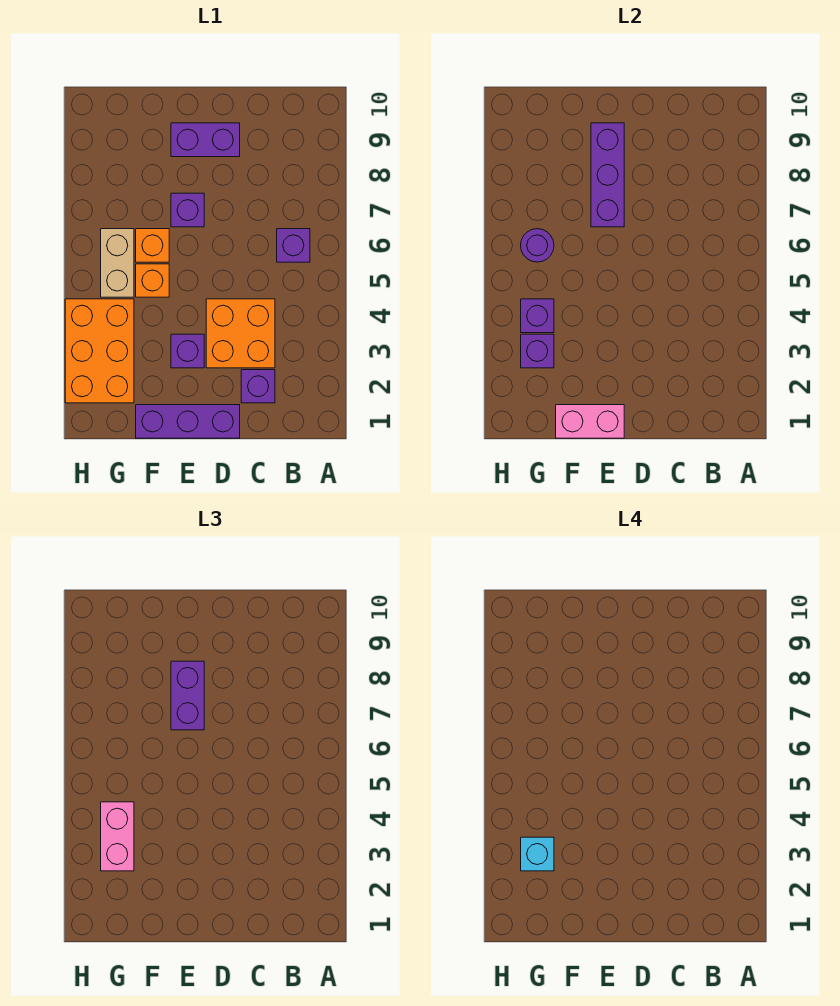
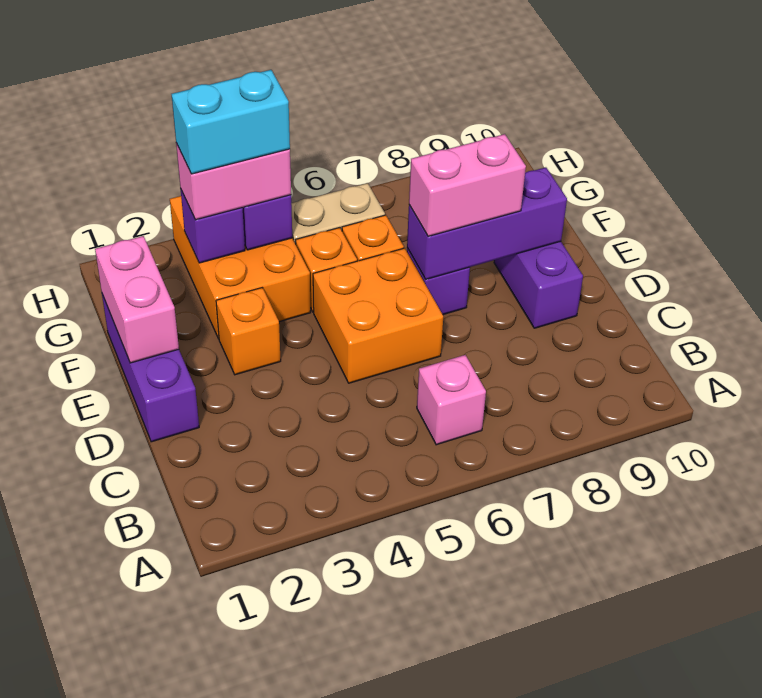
purple 1x1 brick [277,229,310,262] -> pink 1x1 brick [417,355,486,445]
purple 1x1 brick [241,370,275,403] -> none
orange 2x2 brick [206,299,275,368] -> orange 2x2 brick moved to [313,248,443,383]
purple 1x1 brick [171,334,204,368] -> orange 1x1 brick [216,288,281,375]
purple 1x2 brick [171,661,204,730] -> pink 1x2 brick [409,134,526,236]
orange 2x3 brick [65,299,134,403] -> orange 2x3 brick turned to [170,196,311,339]
cyan 1x1 brick [521,837,554,871] -> cyan 1x2 brick [172,70,290,174]
purple 1x1 round brick [521,229,554,262] -> none

